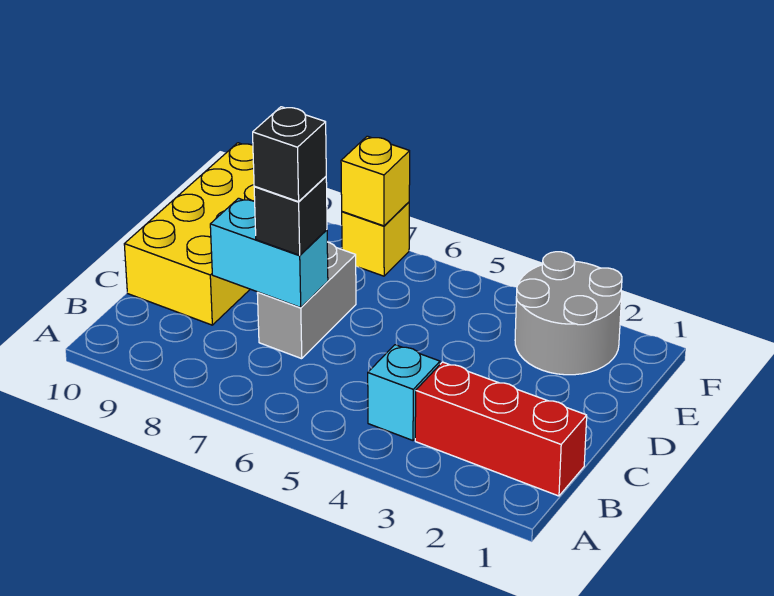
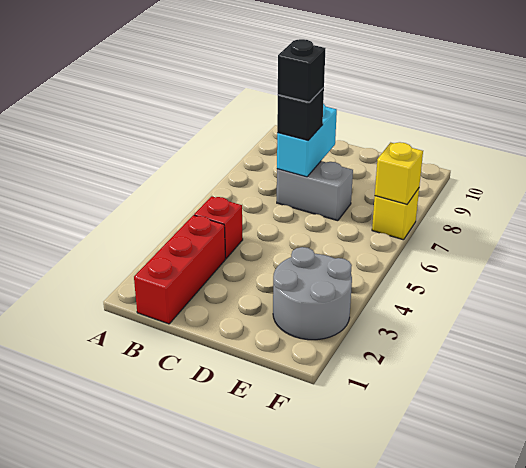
cyan 1x1 brick [368,345,440,440] -> red 1x1 brick [194,196,243,259]
yellow 2x4 brick [124,143,255,325] -> none

